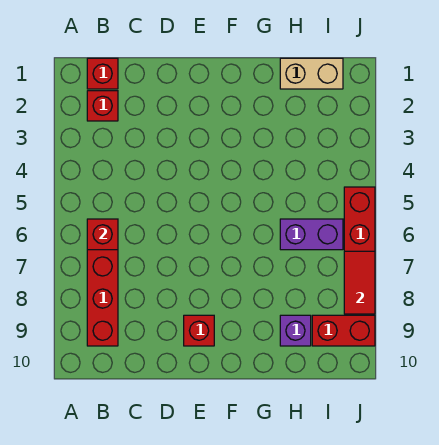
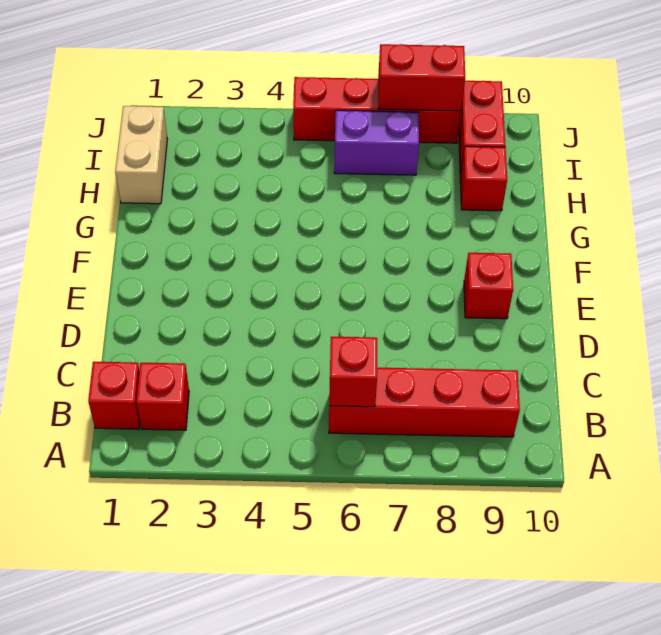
purple 1x2 brick [280,219,343,250] -> purple 1x2 brick turned to [334,110,419,175]
purple 1x1 brick [280,315,311,346] -> red 1x1 brick [460,146,507,211]
red 1x2 tile [344,251,375,314] -> red 1x2 brick [378,44,465,111]

